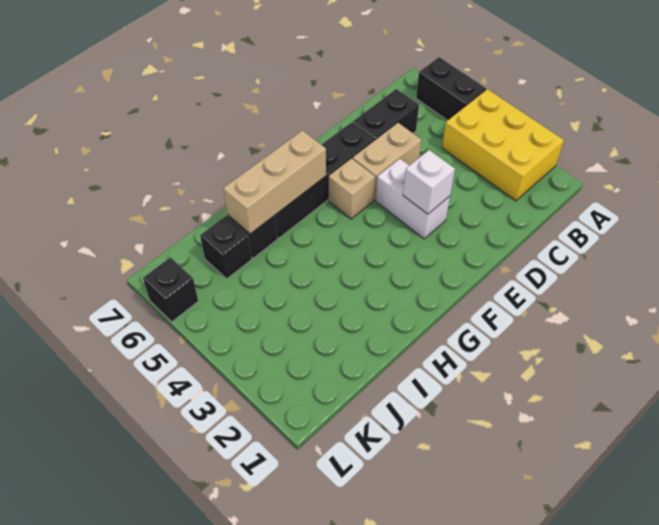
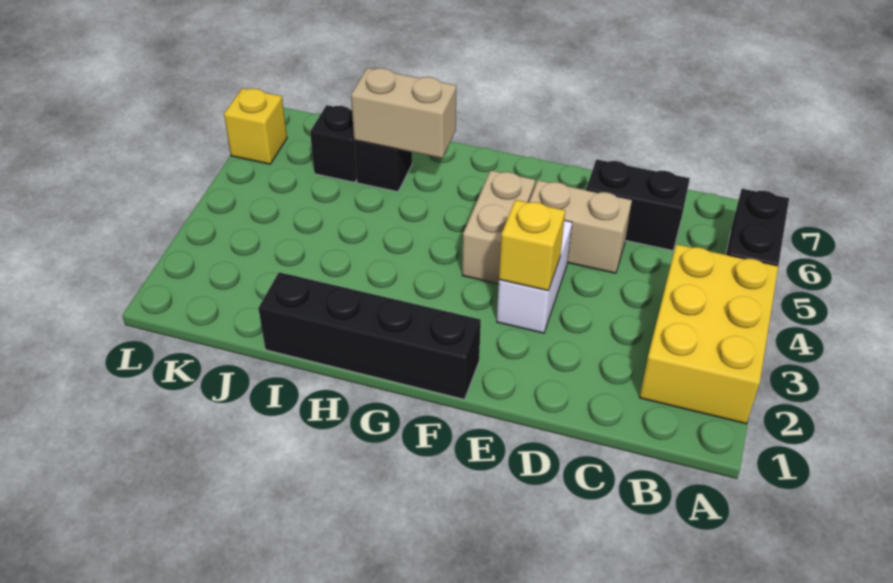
white 1x1 brick [403,150,455,214] -> yellow 1x1 brick [499,200,565,291]
black 1x4 brick [275,123,374,238] -> black 1x4 brick moved to [258,272,481,399]
tan 1x1 brick [329,158,375,219] -> tan 1x2 brick [462,171,535,284]
tan 1x3 brick [223,130,326,234] -> tan 1x2 brick [351,68,456,158]
black 1x1 brick [143,257,198,322] -> yellow 1x1 brick [224,88,287,164]

